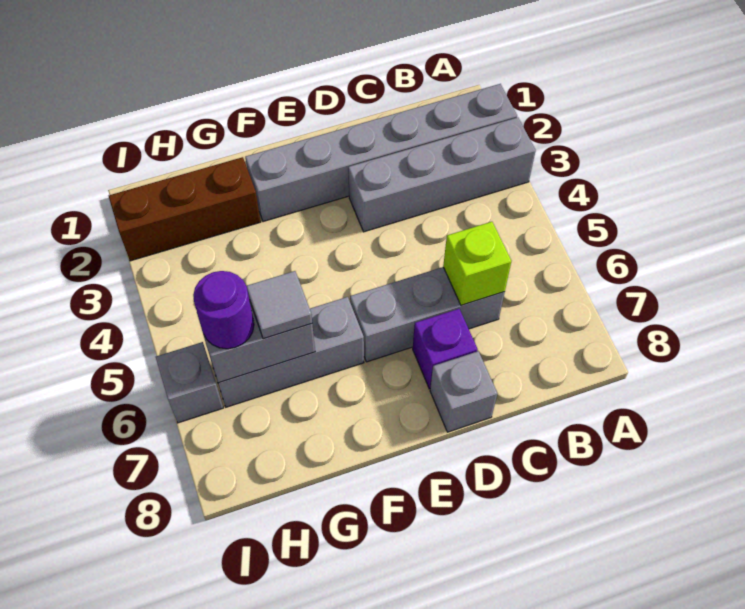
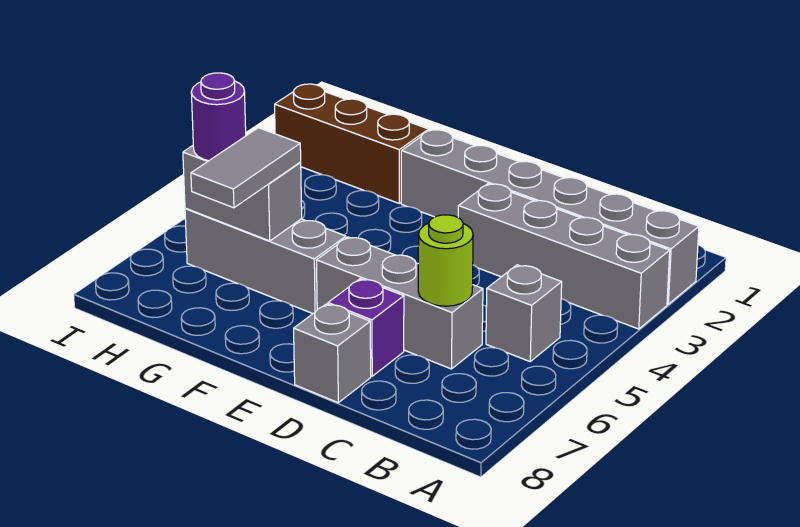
lime 1x1 brick [443,222,511,305] -> lime 1x1 round brick [418,215,473,306]
grey 1x1 tile [247,271,312,339] -> grey 1x2 tile [191,128,301,208]
grey 1x1 brick [156,342,223,423] -> grey 1x1 brick moved to [486,265,562,361]

